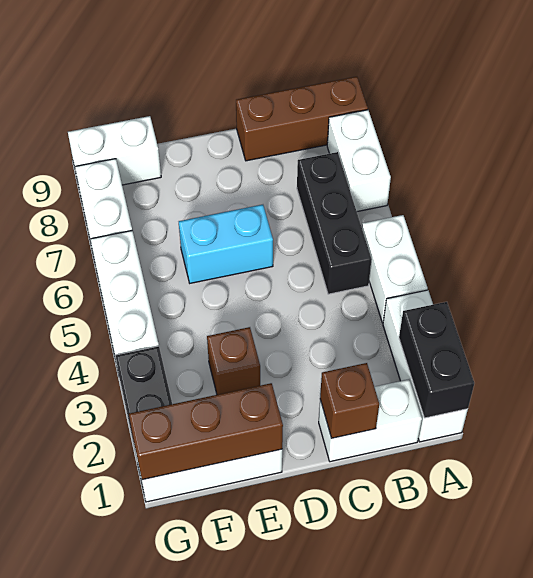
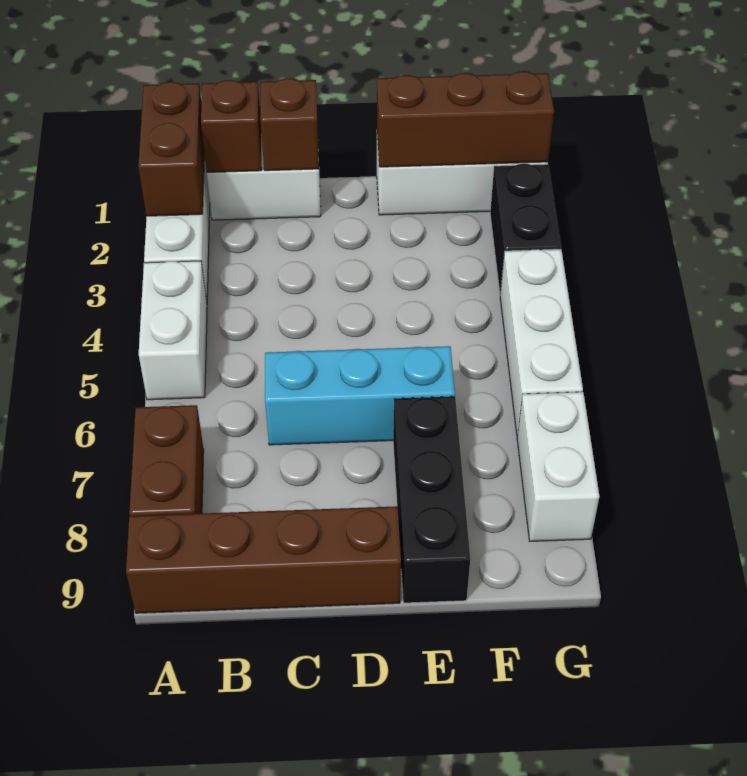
black 1x2 brick [399,302,474,418] -> brown 1x2 brick [138,82,204,216]
white 1x2 brick [327,110,391,212] -> brown 1x2 brick [129,405,204,516]
brown 1x3 brick [236,77,368,161] -> brown 1x4 brick [126,506,401,613]
black 1x3 brick [297,152,372,294] -> black 1x3 brick moved to [393,396,470,603]
cyan 1x2 brick [179,205,273,283] -> cyan 1x3 brick [265,346,455,445]
brown 1x1 brick [207,327,260,395] -> brown 1x1 brick moved to [201,80,262,172]
white 1x2 brick [68,116,161,186] -> none

